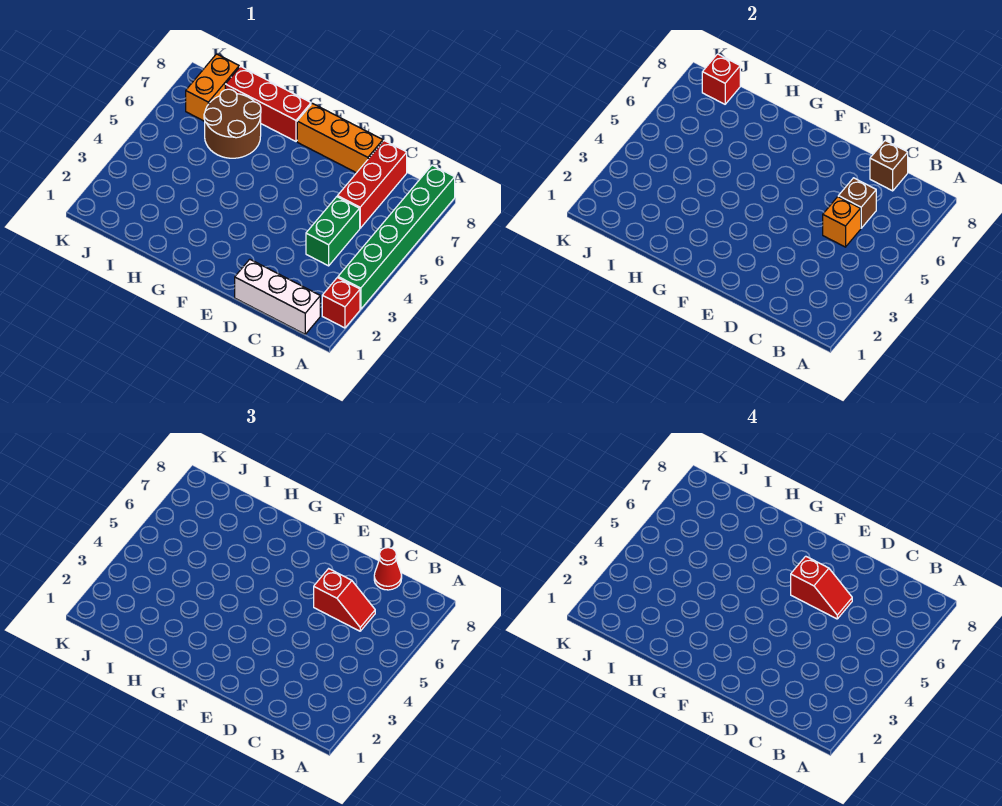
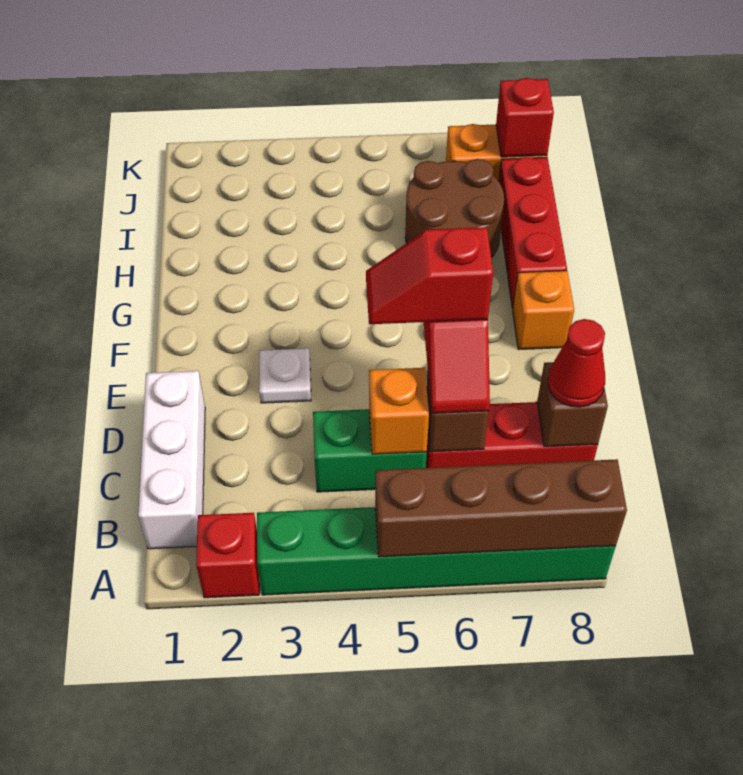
none -> brown 1x4 brick [375,459,627,557]
red 1x2 slope [791,556,852,619] -> red 1x2 slope turned to [366,227,493,324]
orange 1x3 brick [297,103,383,173] -> orange 1x1 brick [513,271,574,350]
none -> white 1x1 plate [259,348,311,403]

